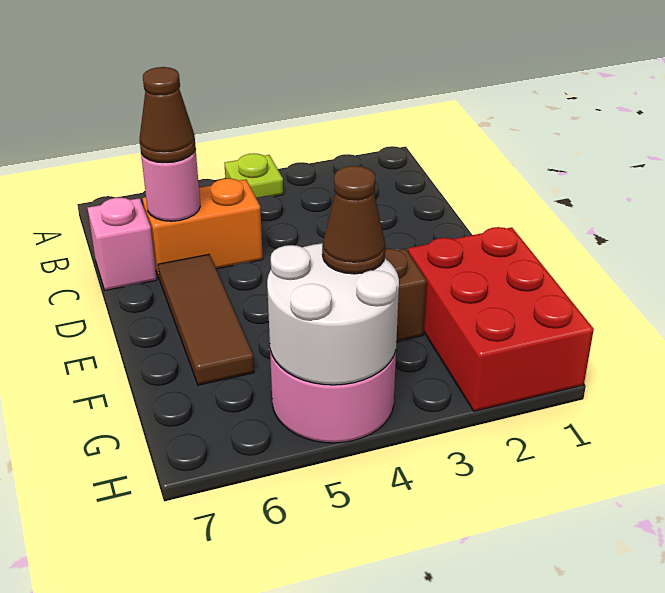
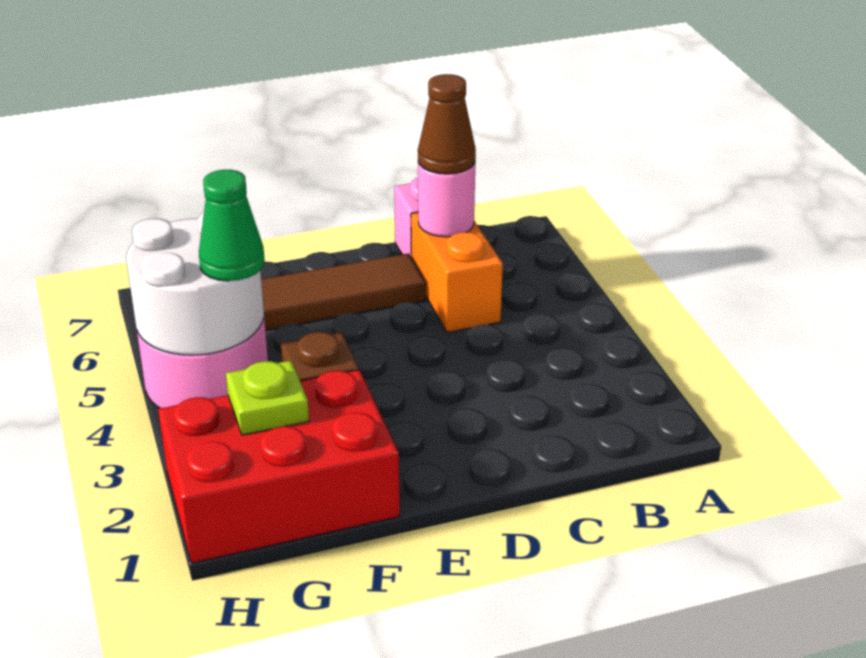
lime 1x1 plate [224,153,283,199] -> lime 1x1 plate moved to [226,361,309,435]
brown 1x1 cone [322,166,385,274] -> green 1x1 cone [199,170,265,281]

